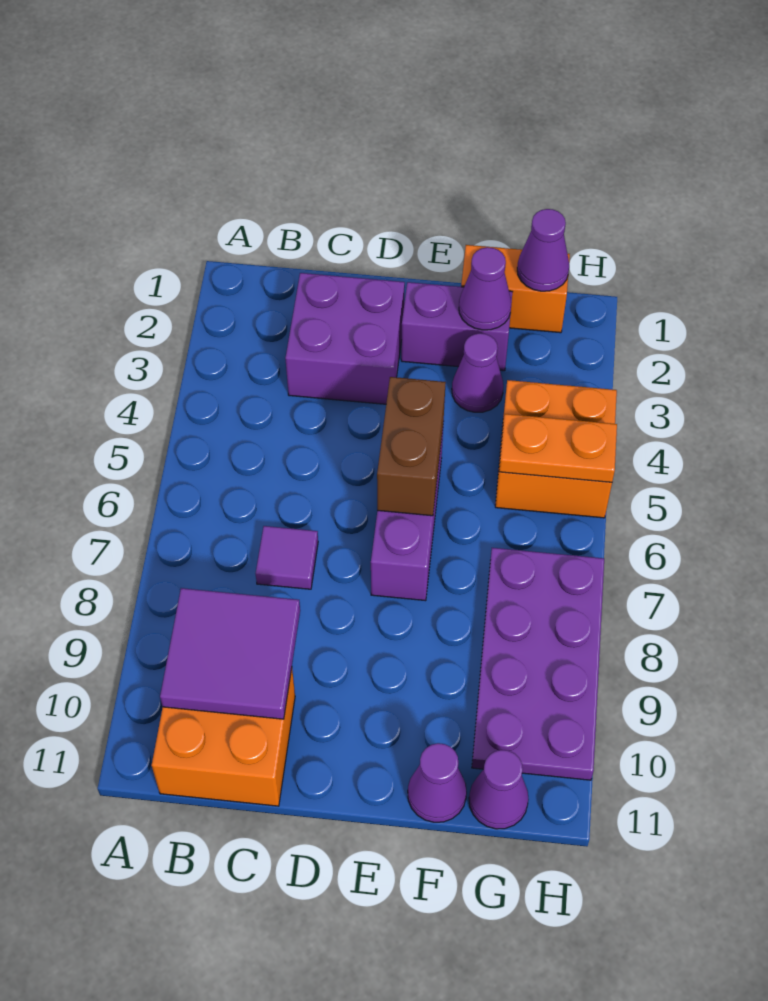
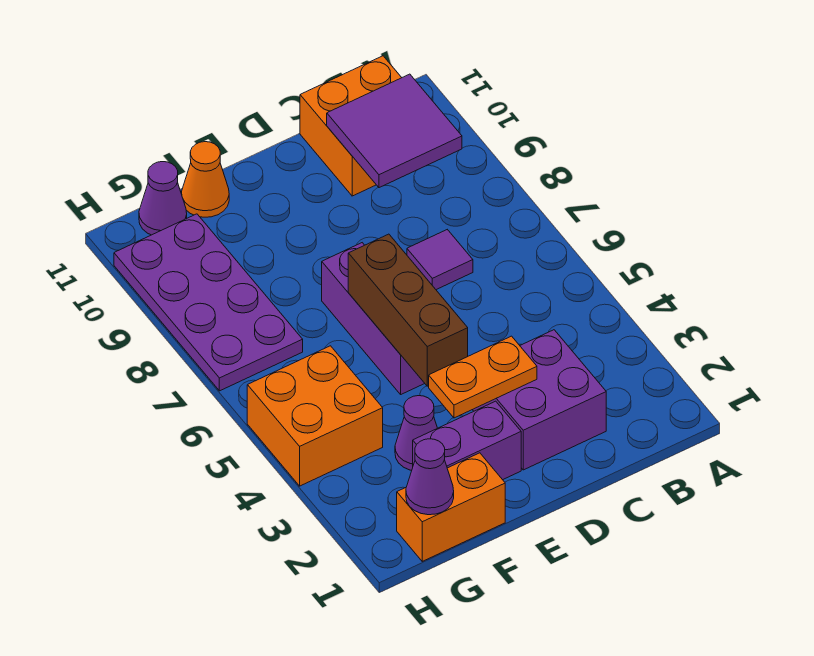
brown 1x2 brick [377,377,446,516] -> brown 1x3 brick [348,234,468,386]
purple 1x1 cone [459,247,511,330] -> none
purple 1x1 cone [408,743,467,822] -> orange 1x1 cone [182,142,229,217]
orange 1x2 plate [499,414,617,482] -> orange 1x2 plate moved to [429,336,537,418]

